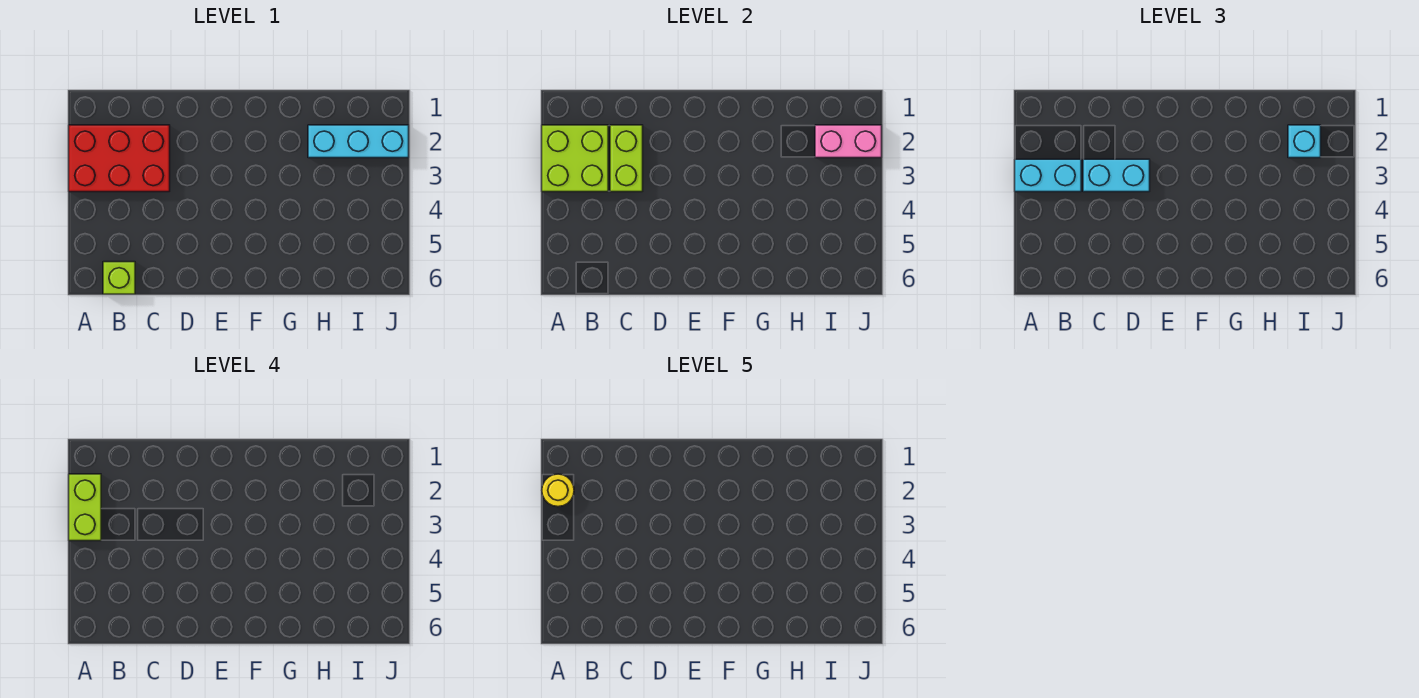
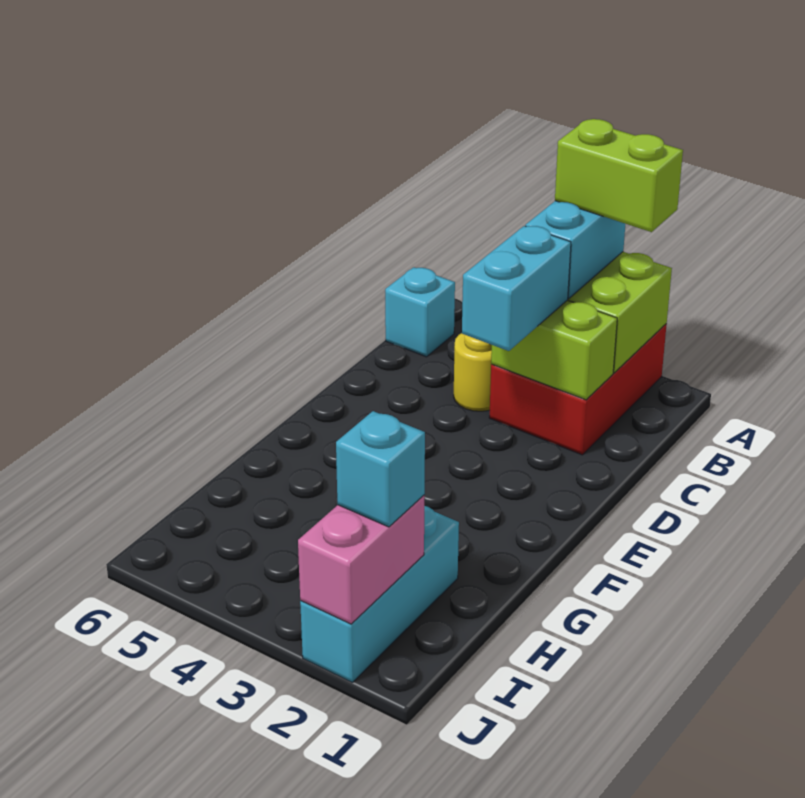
yellow 1x1 round brick [542,474,574,507] -> yellow 1x1 round brick moved to [454,333,492,411]
lime 1x1 brick [103,262,135,294] -> cyan 1x1 brick [385,267,455,357]

